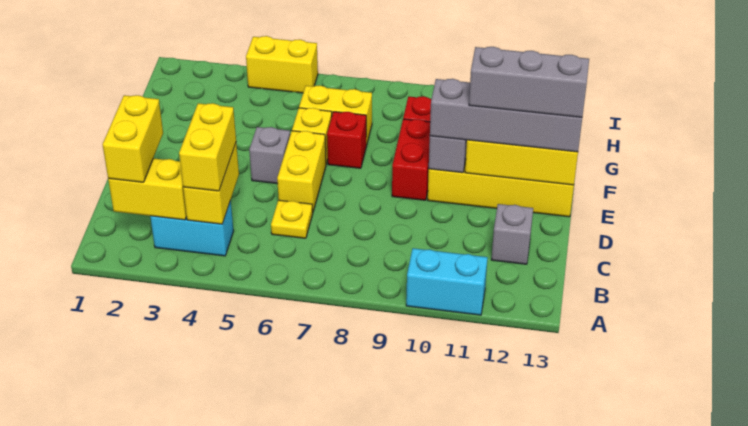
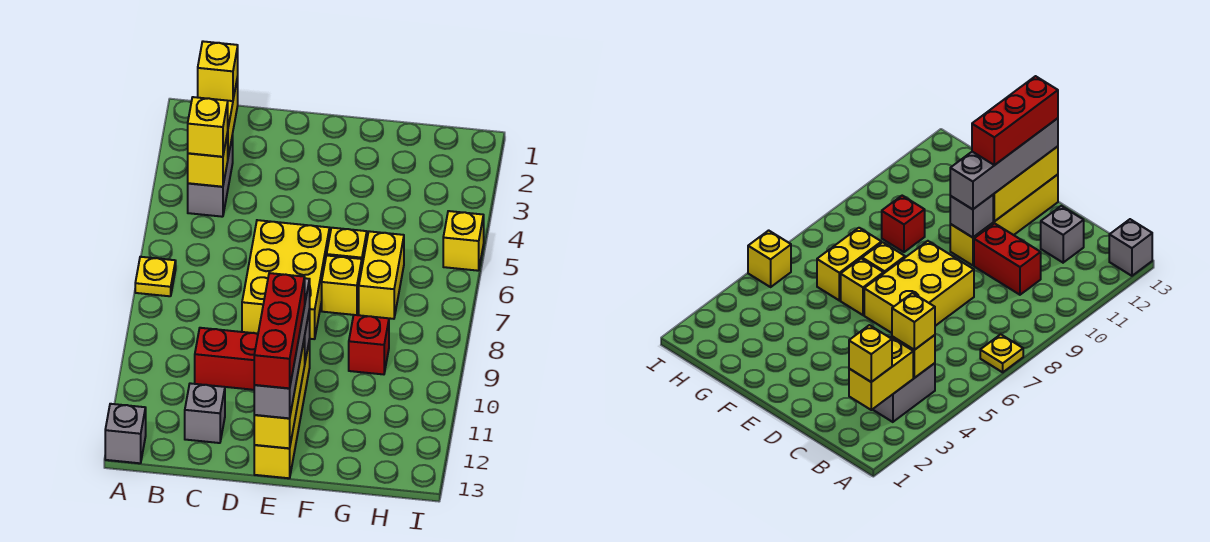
cyan 1x2 brick [406,248,488,315] -> none
yellow 1x2 brick [103,95,163,182] -> yellow 1x1 brick [198,41,238,101]
cyan 1x2 brick [150,201,233,256] -> grey 1x2 brick [188,135,233,217]
yellow 1x2 brick [183,144,239,224] -> yellow 1x1 brick [188,133,228,187]
yellow 1x2 brick [179,103,236,191] -> yellow 1x1 brick [188,97,228,157]
yellow 1x1 plate [271,200,313,238] -> yellow 1x1 plate moved to [135,257,176,296]
yellow 1x2 brick [277,131,326,211] -> yellow 2x3 brick [242,220,330,339]
grey 1x1 brick [249,127,290,184] -> grey 1x1 brick moved to [105,404,146,463]
red 1x2 brick [392,119,430,200] -> red 1x2 brick moved to [195,328,258,390]
grey 1x3 brick [469,47,589,117] -> red 1x3 brick [254,273,305,388]
red 1x1 brick [327,112,367,168] -> yellow 1x1 brick [322,255,362,315]
yellow 1x2 brick [246,36,318,93] -> yellow 1x1 brick [443,211,484,271]

